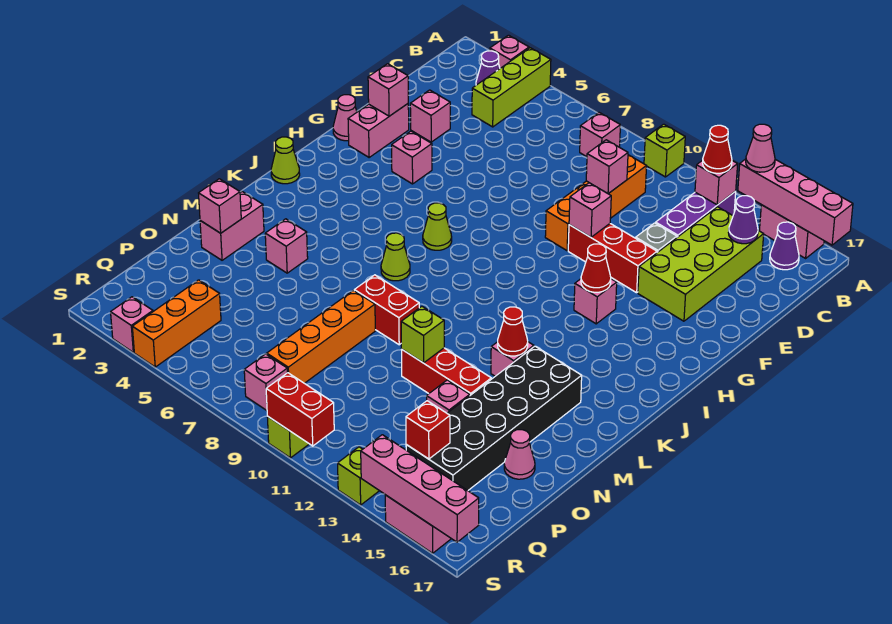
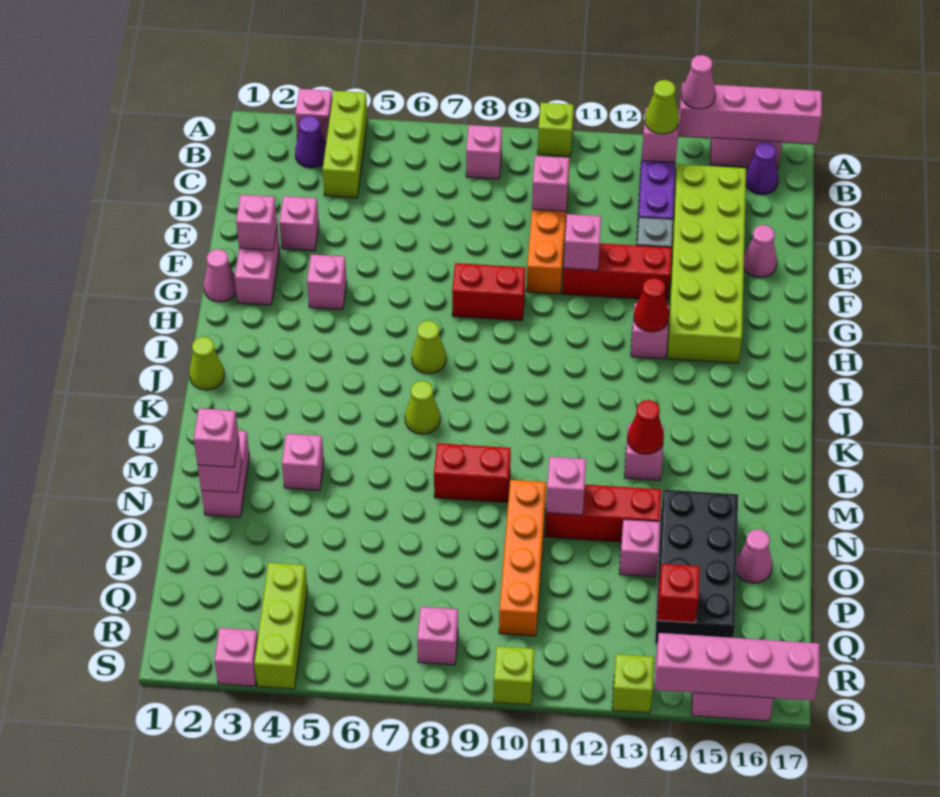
red 1x1 cone [703,125,732,173] -> lime 1x1 cone [645,80,679,134]
lime 2x4 brick [638,207,764,321] -> lime 2x6 brick [667,164,746,363]
purple 1x1 cone [728,196,758,244] -> none
none -> pink 1x1 cone [744,225,777,278]
black 2x6 brick [406,346,582,490] -> black 2x4 brick [655,490,738,644]
none -> pink 1x1 brick [194,408,239,467]
orange 1x4 brick [267,290,375,383] -> orange 1x4 brick moved to [499,480,546,636]
lime 1x1 brick [401,306,444,363] -> pink 1x1 brick [546,457,586,515]
orange 1x3 brick [132,280,221,367] -> lime 1x3 brick [254,563,307,689]
red 1x2 brick [266,373,334,446] -> red 1x2 brick moved to [452,263,525,321]

